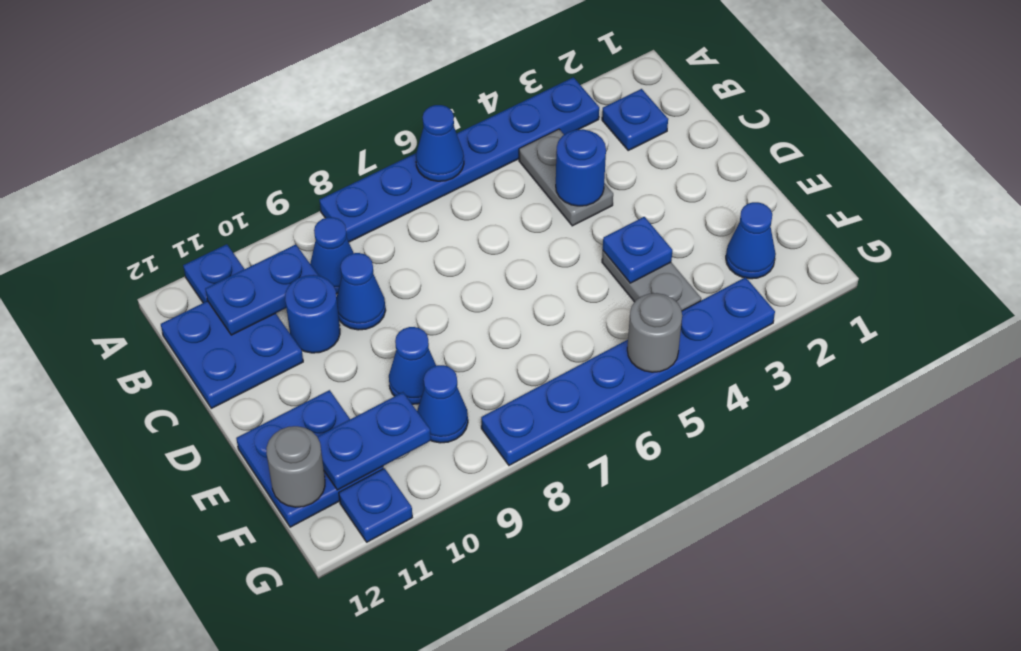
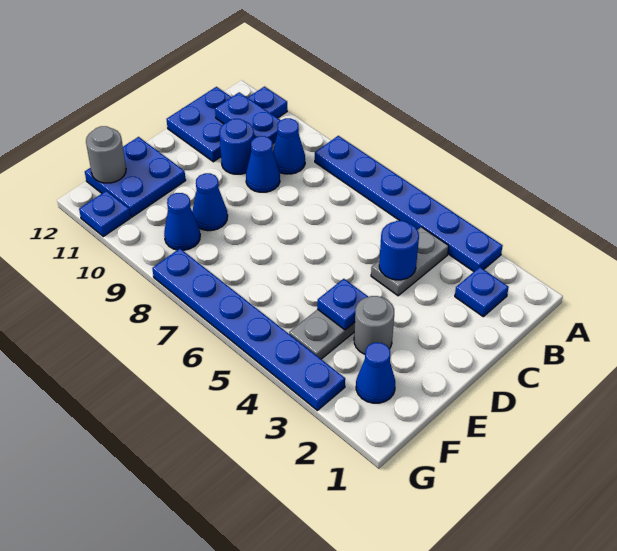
blue 1x1 cone [416,105,464,181] -> none
blue 1x2 plate [317,392,431,490] -> none
grey 1x1 round brick [627,293,682,372] -> grey 1x1 round brick moved to [354,296,394,354]

